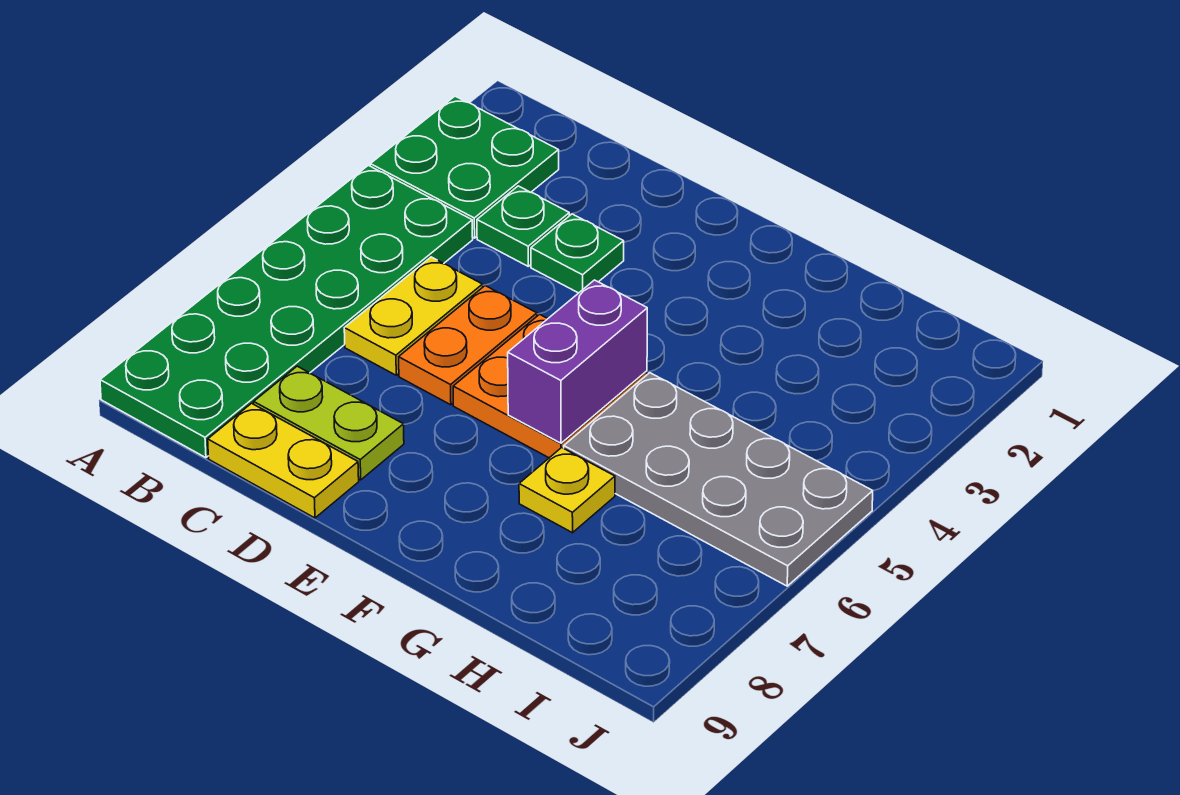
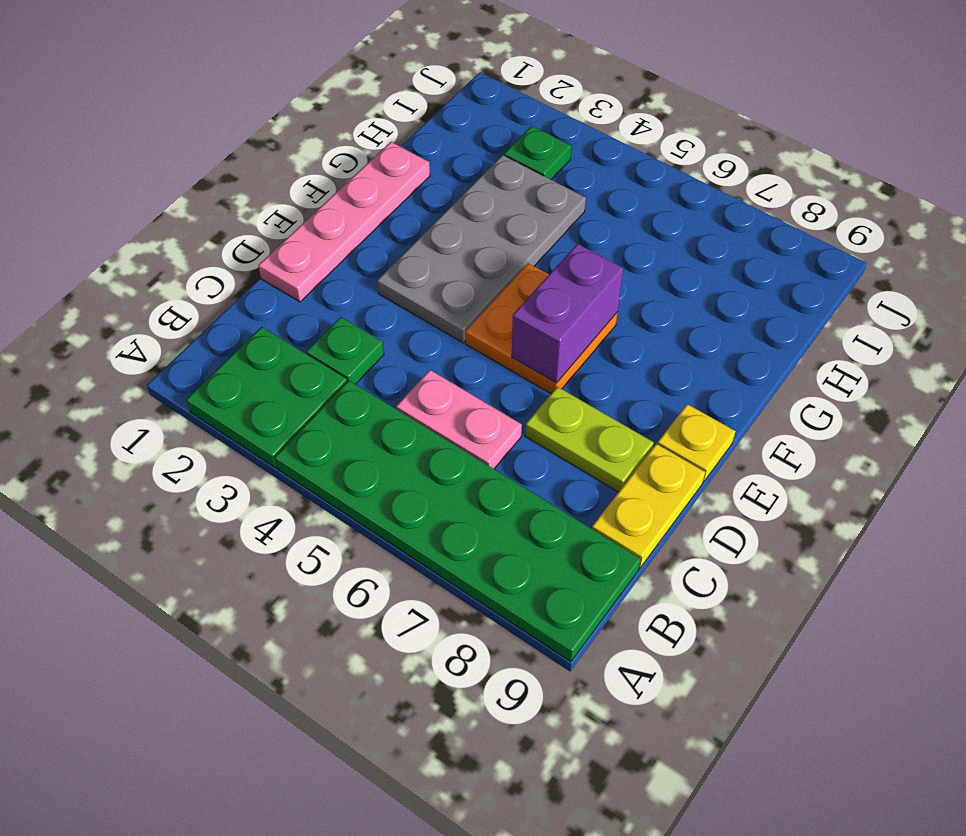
yellow 1x2 plate [344,257,483,375] -> pink 1x2 plate [396,370,522,469]
lime 1x2 plate [254,366,404,480] -> lime 1x2 plate turned to [525,387,654,492]
none -> pink 1x4 plate [258,142,430,302]
green 1x1 plate [531,214,624,293] -> green 1x1 plate moved to [504,126,571,180]
orange 1x2 plate [399,286,537,405] -> none
purple 1x2 brick [508,280,647,443] -> purple 1x2 brick turned to [512,244,623,383]
grey 2x4 plate [564,373,873,586] -> grey 2x4 plate moved to [377,155,586,343]
yellow 1x1 plate [519,448,615,533] -> yellow 1x1 plate moved to [657,404,736,482]

